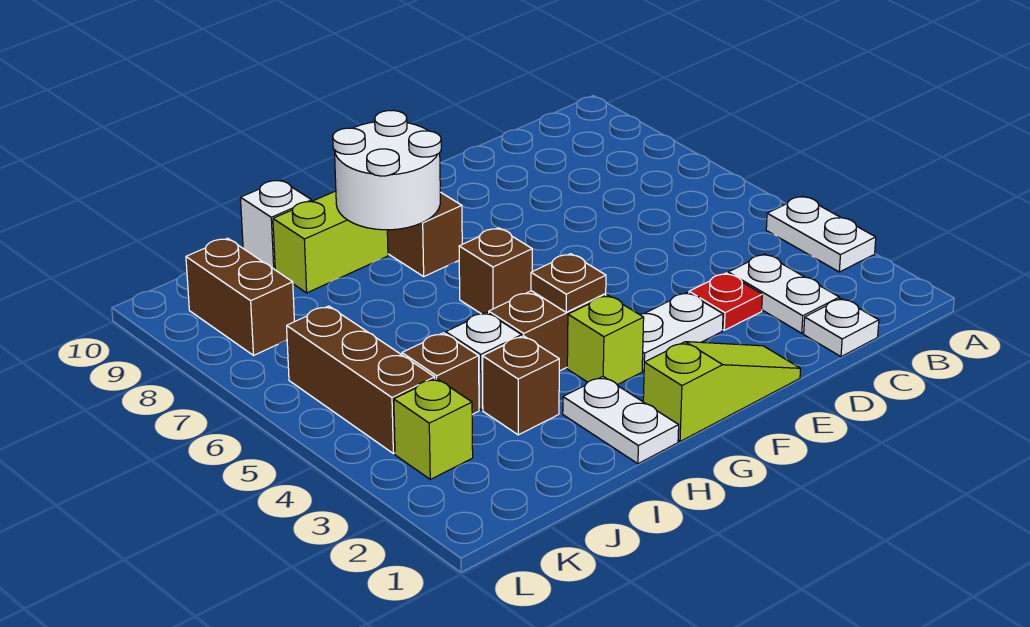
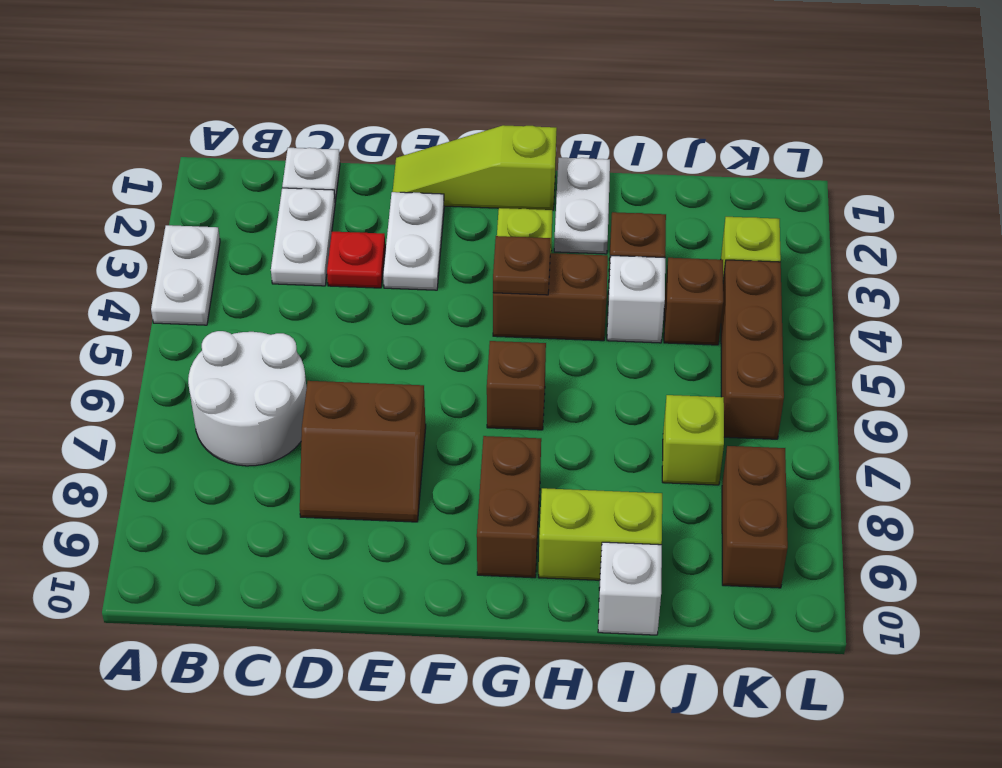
none -> brown 2x2 slope [300,381,426,522]
white 1x2 plate [640,292,723,371] -> white 1x2 plate turned to [383,192,444,290]
white 2x2 round brick [333,110,441,230] -> white 2x2 round brick moved to [188,331,307,466]
none -> lime 1x1 brick [662,395,724,485]

